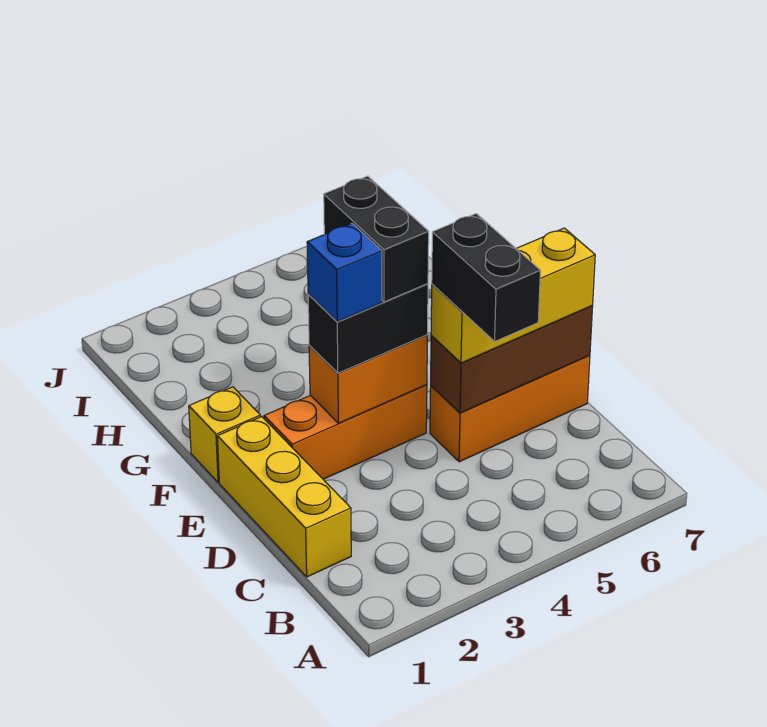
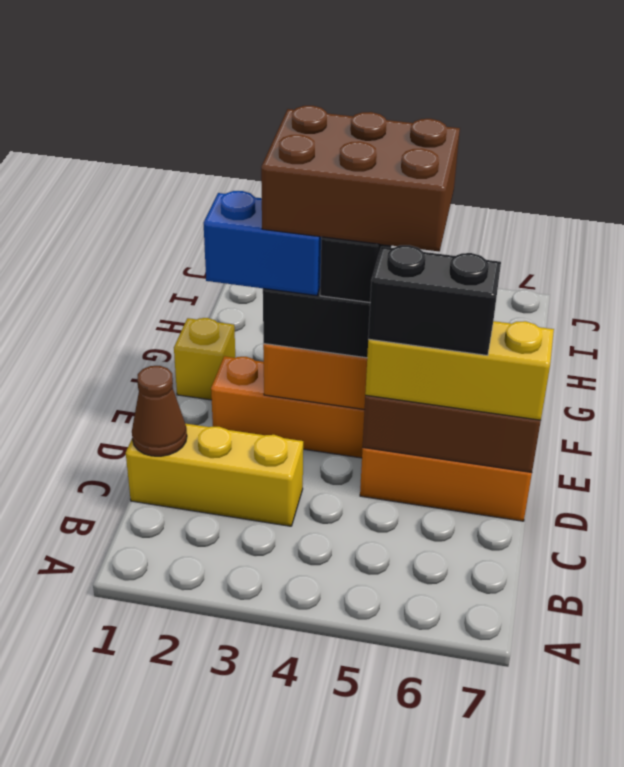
yellow 1x3 brick [217,417,351,577] -> yellow 1x3 brick turned to [126,424,303,526]
none -> brown 1x1 cone [132,366,187,456]
black 1x2 brick [432,214,540,341] -> black 1x2 brick turned to [368,245,501,356]
blue 1x1 brick [307,223,382,322] -> blue 1x2 brick [204,191,321,295]
none -> brown 2x3 brick [261,106,460,251]

